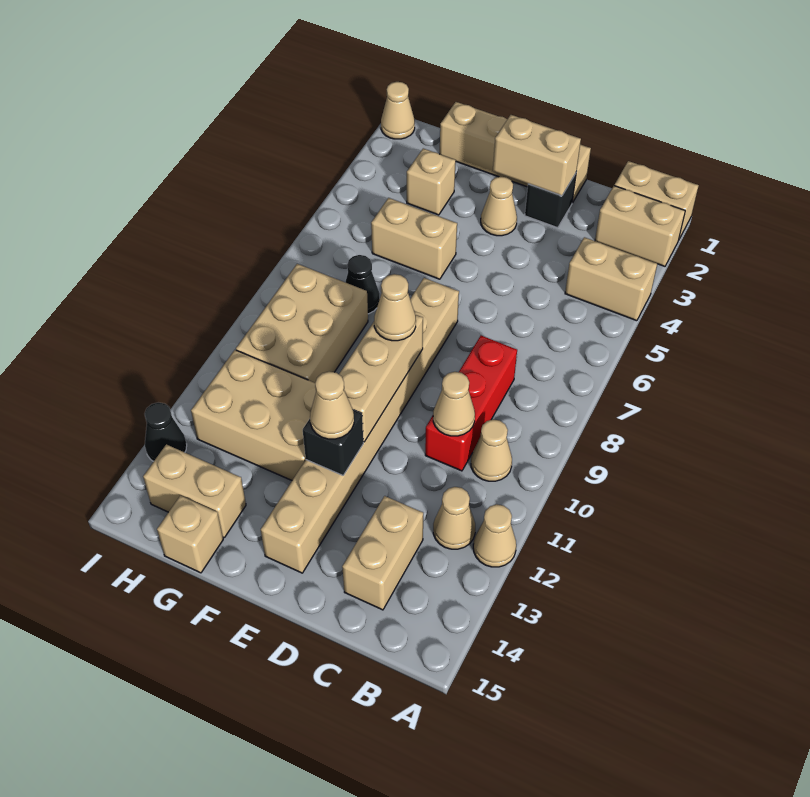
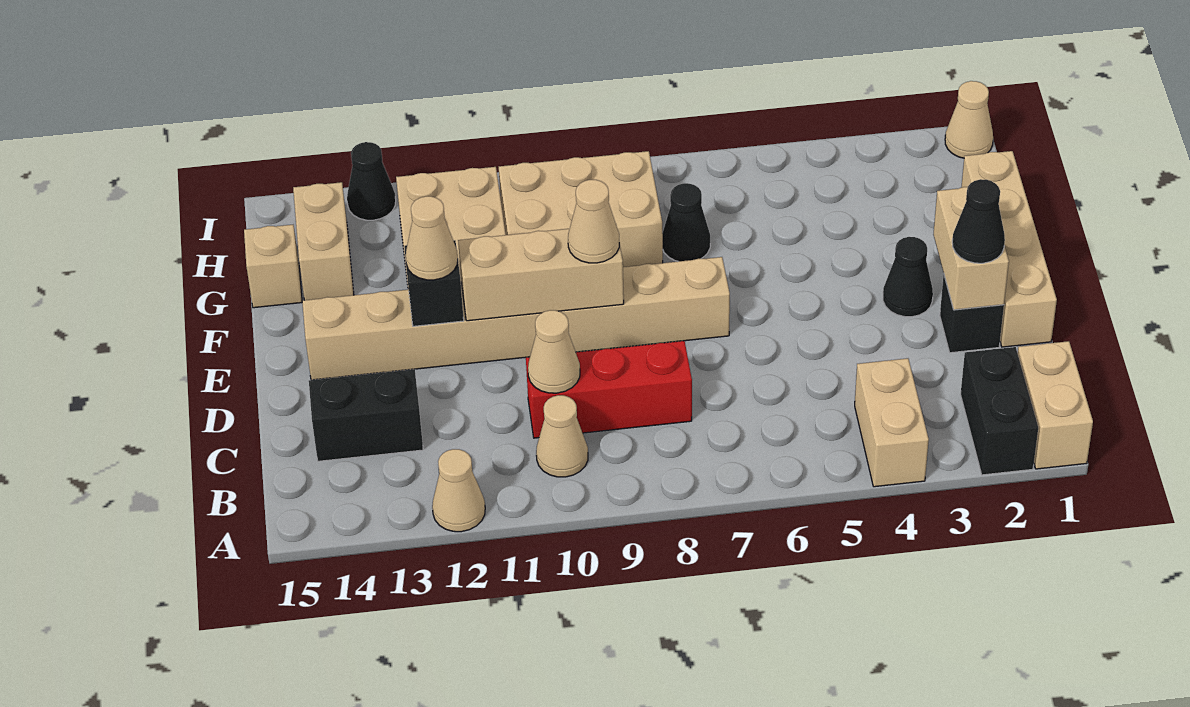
tan 1x2 brick [595,186,685,266] -> black 1x2 brick [961,347,1038,475]
tan 1x1 cone [433,487,475,549] -> none
tan 1x2 brick [342,496,423,610] -> black 1x2 brick [309,369,423,461]
none -> black 1x1 cone [952,179,1005,263]
tan 1x1 cone [481,177,517,236] -> black 1x1 cone [883,237,933,317]
tan 1x2 brick [371,198,457,279] -> none
tan 1x1 brick [407,148,456,215] -> none

